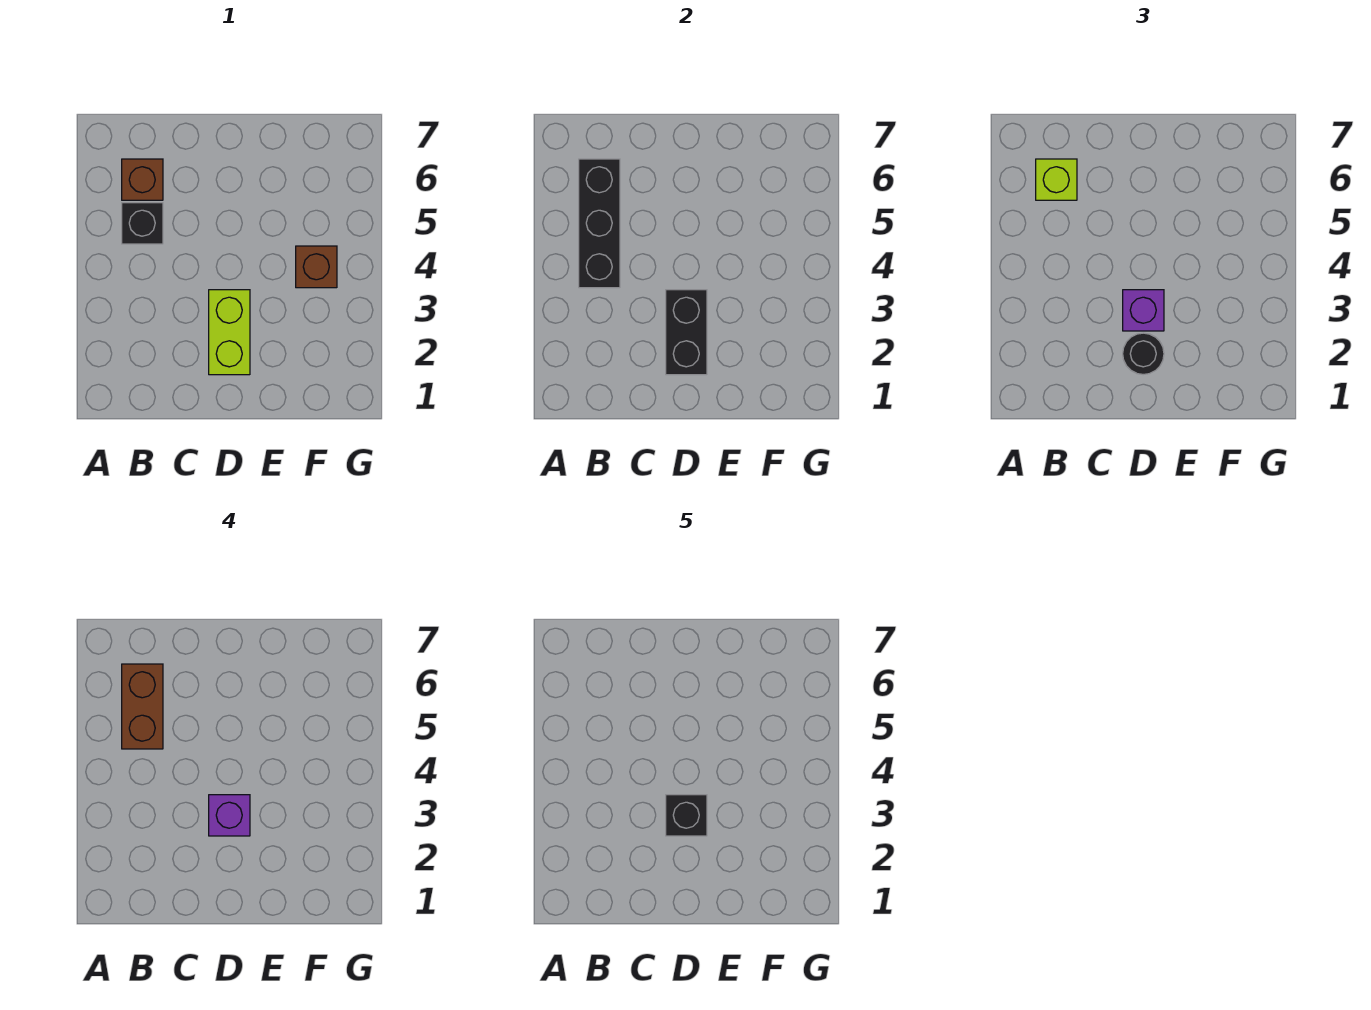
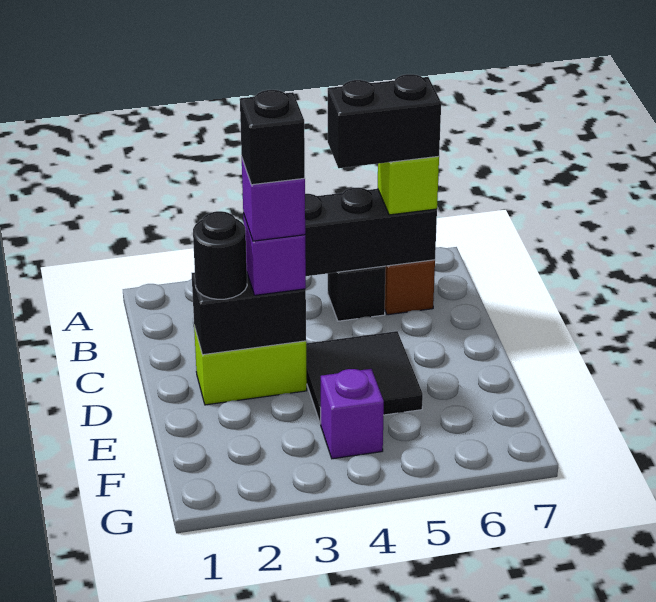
brown 1x2 brick [122,664,163,749] -> black 1x2 brick [328,74,441,168]
none -> black 2x2 tile [306,331,423,424]
brown 1x1 brick [296,246,337,288] -> purple 1x1 brick [321,369,384,459]

